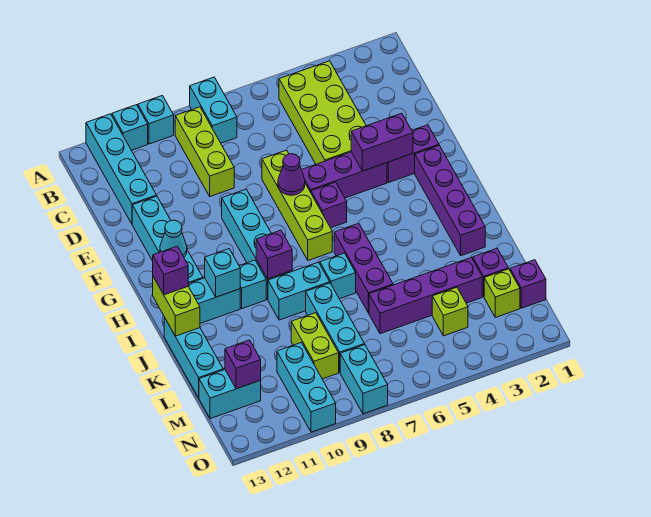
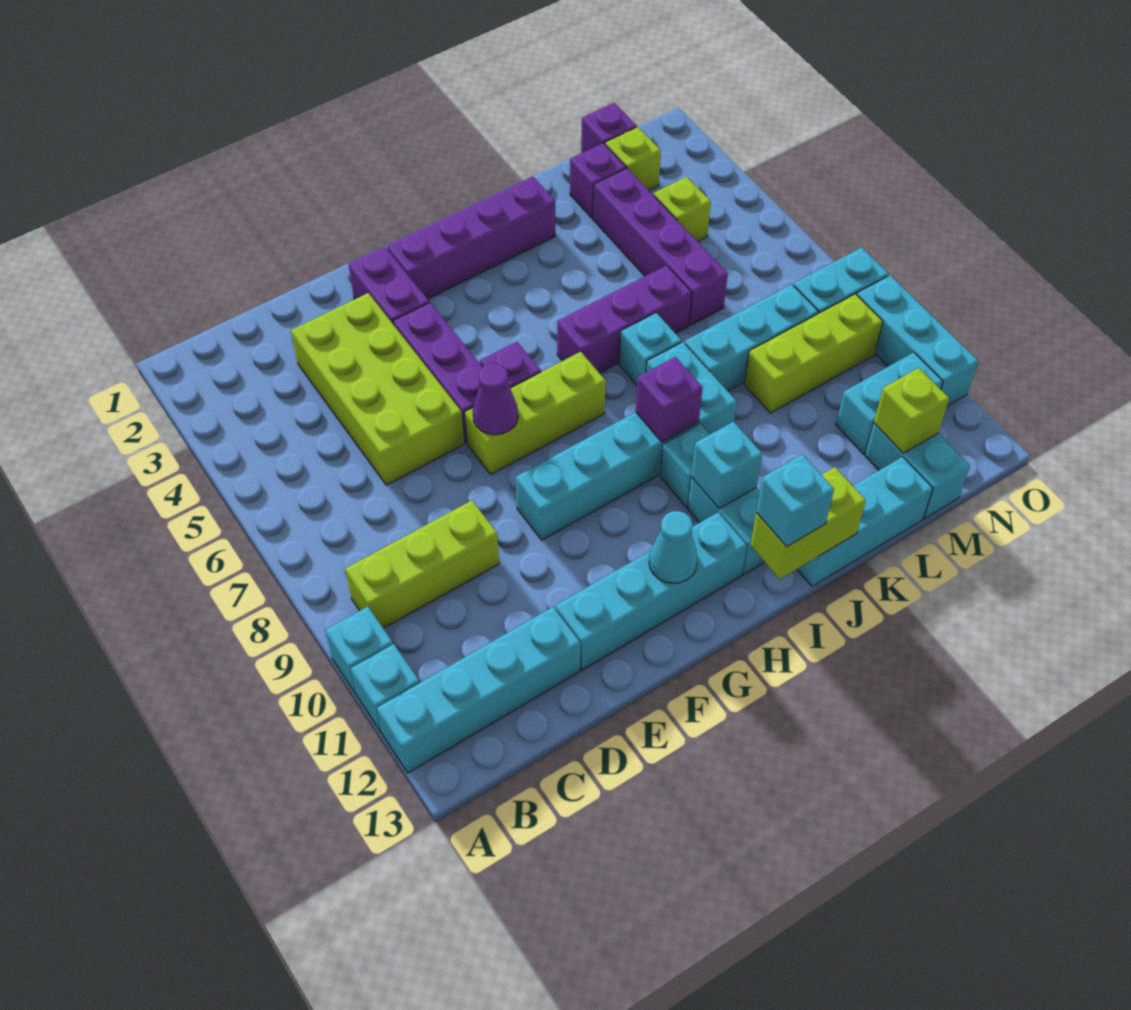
cyan 1x2 brick [190,77,237,143] -> cyan 1x2 brick moved to [836,353,943,454]
lime 2x4 brick [279,61,366,164] -> lime 2x4 brick turned to [291,293,464,485]
lime 1x4 brick [262,150,332,260] -> lime 1x3 brick [465,352,606,474]
purple 1x2 brick [351,113,413,171] -> none
purple 1x1 brick [153,246,188,295] -> cyan 1x1 brick [756,455,834,547]
lime 1x2 brick [291,313,339,379] -> lime 1x3 brick [744,294,883,413]
cyan 1x3 brick [277,342,336,432] -> cyan 1x3 brick turned to [857,275,978,406]
purple 1x1 brick [225,340,261,389] -> lime 1x1 brick [874,368,949,453]

